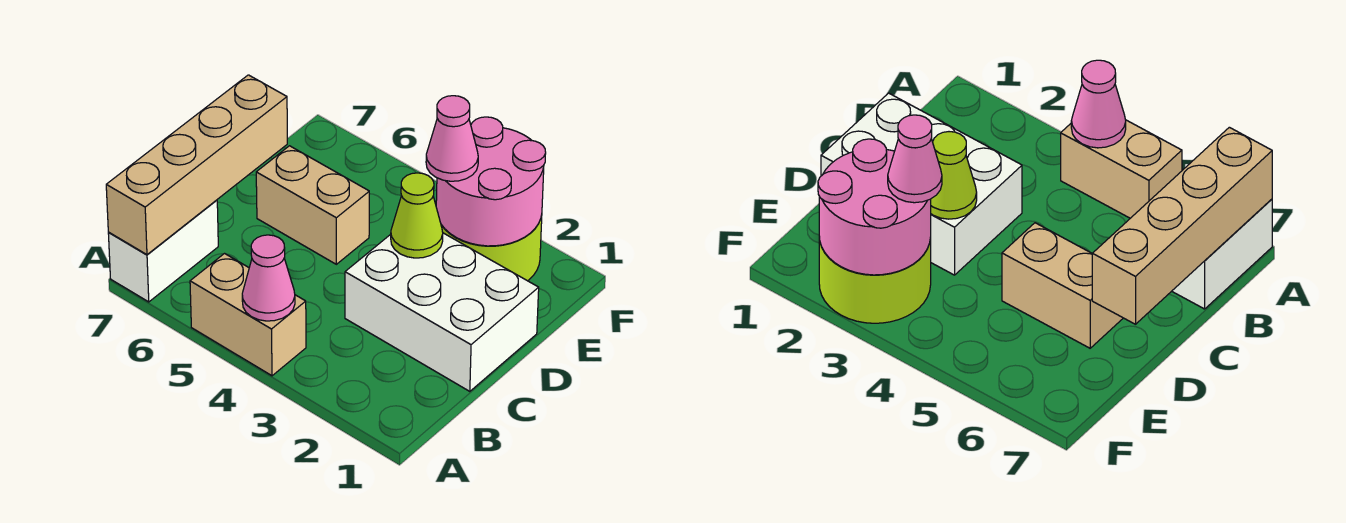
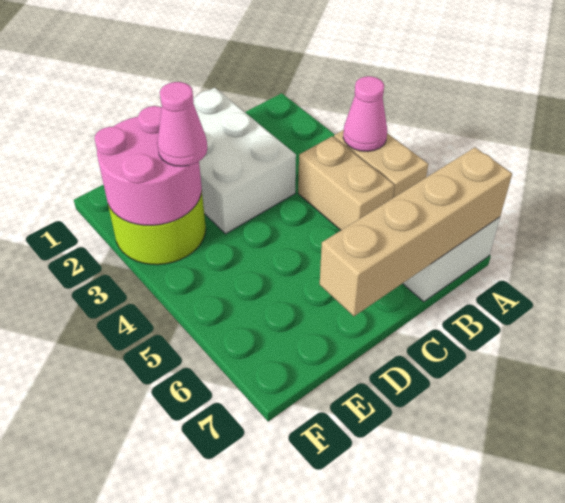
lime 1x1 cone [391,173,443,258] -> none
tan 1x2 brick [256,146,369,264] -> tan 1x2 brick moved to [298,136,394,230]

